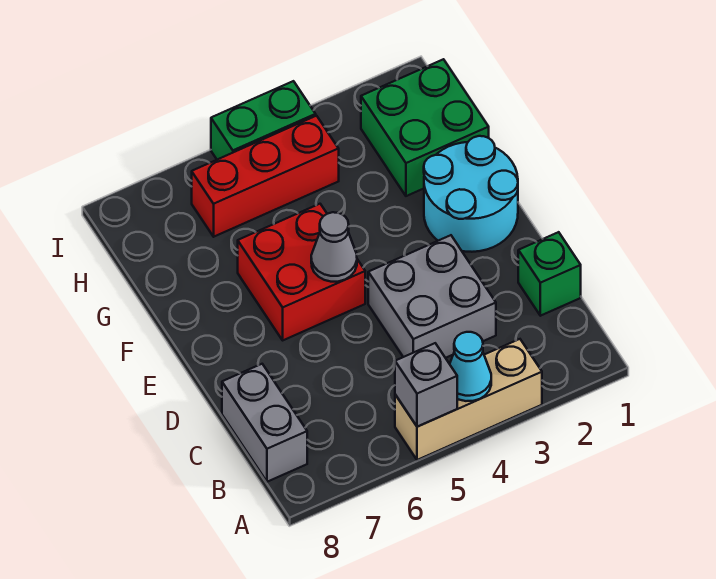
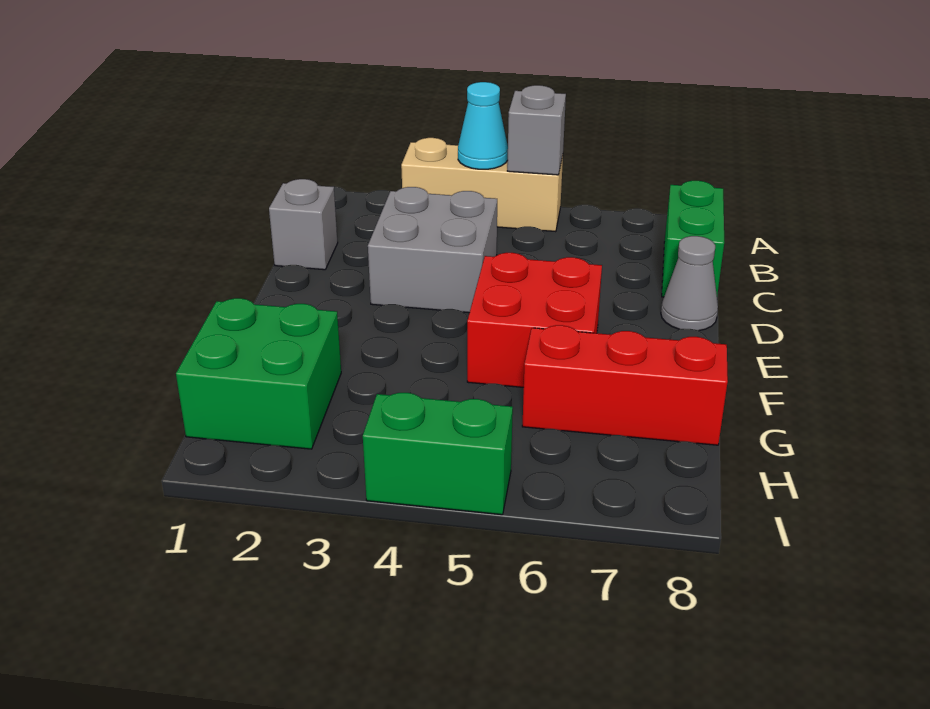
grey 1x2 brick [222,364,307,482] -> green 1x2 brick [662,181,724,297]
green 1x1 brick [518,232,581,316] -> grey 1x1 brick [269,179,338,270]
cyan 2x2 round brick [424,136,518,252] -> none
grey 1x1 cone [311,212,357,282] -> grey 1x1 cone moved to [661,236,718,331]
red 1x3 brick [192,116,339,237] -> red 1x3 brick moved to [522,325,728,445]

